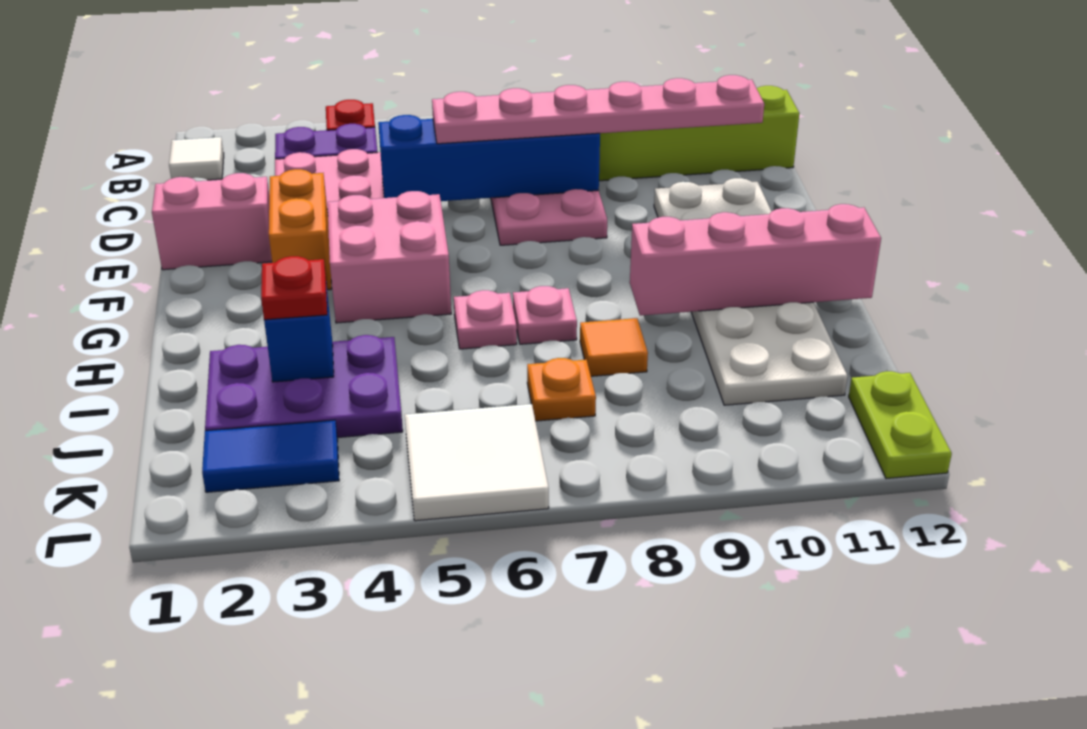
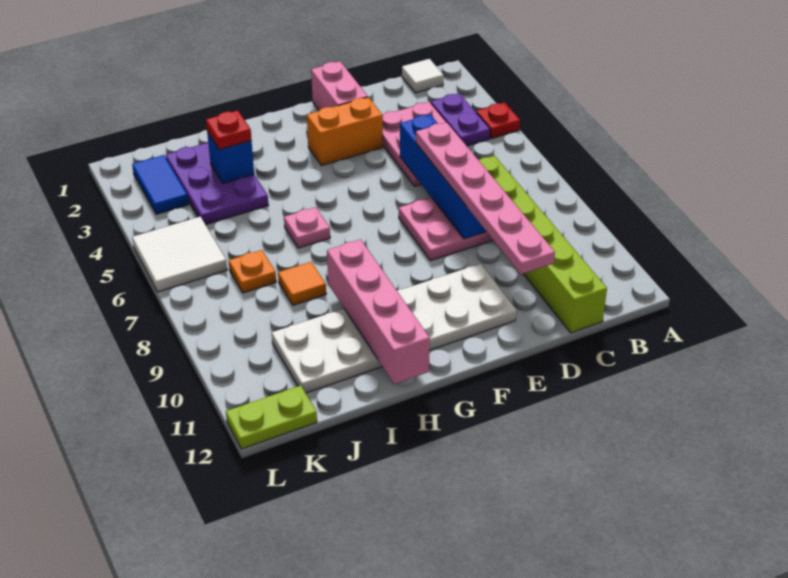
pink 2x2 brick [327,191,451,323] -> none
pink 1x1 plate [513,286,577,344] -> none

